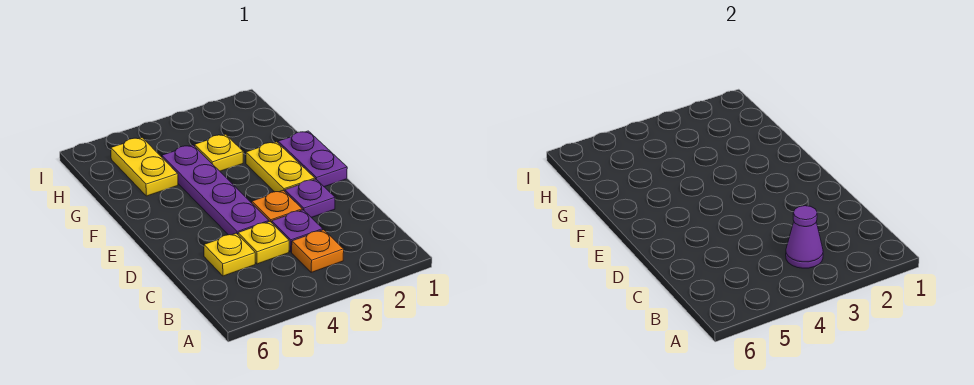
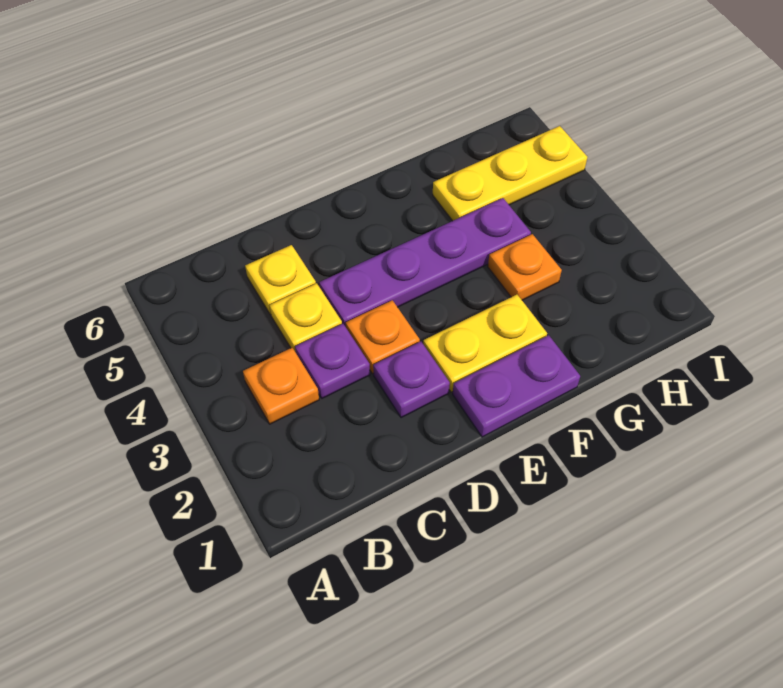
purple 1x1 cone [786,206,823,268] -> none
yellow 1x1 plate [195,134,243,171] -> orange 1x1 plate [488,234,562,300]
yellow 1x2 plate [111,138,178,196] -> yellow 1x3 plate [433,126,587,221]

